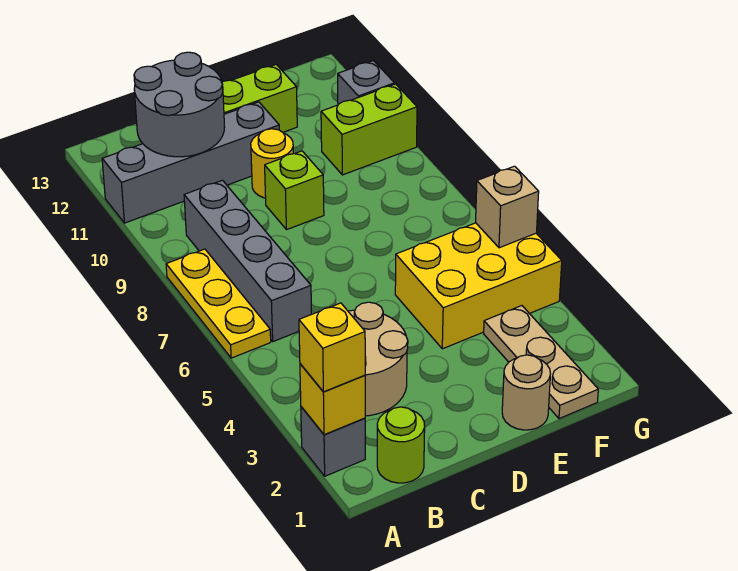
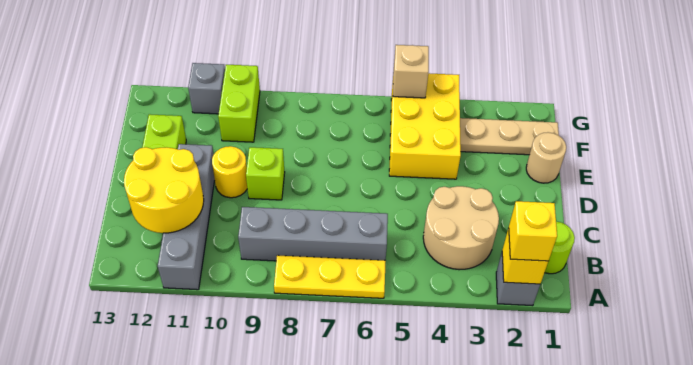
grey 2x2 round brick [134,52,225,157] -> yellow 2x2 round brick [124,147,204,233]

